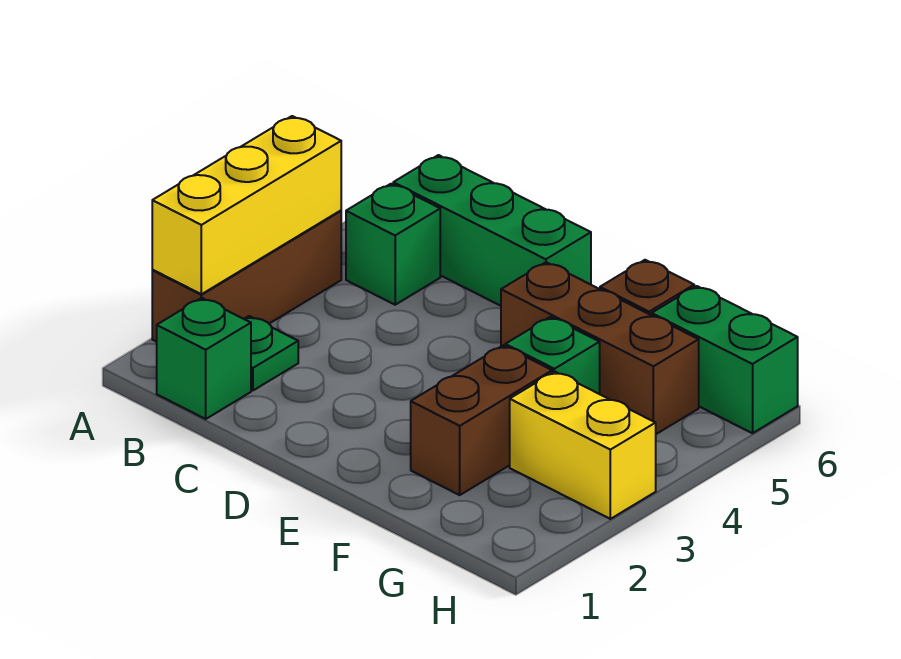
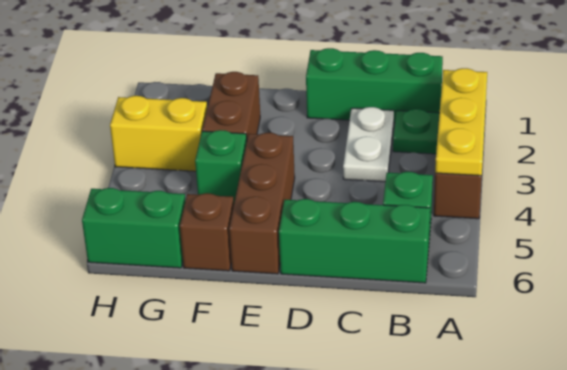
yellow 1x3 brick [152,116,341,294] -> yellow 1x3 plate [435,68,487,176]
green 1x1 brick [157,298,251,419] -> green 1x3 brick [306,48,443,123]
none -> white 1x2 plate [343,107,394,182]
brown 1x3 brick [501,262,699,434] -> brown 1x3 brick turned to [229,133,295,274]

